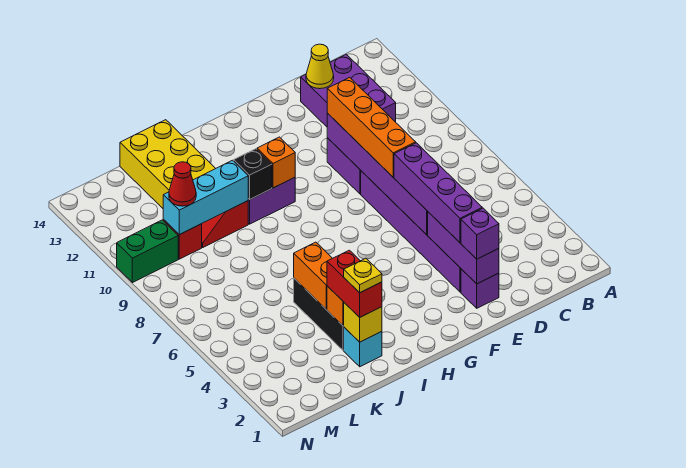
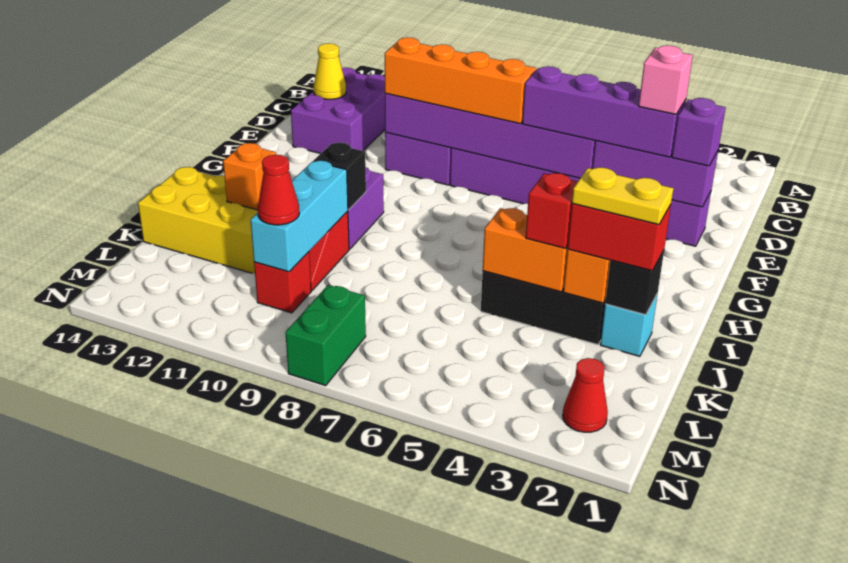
purple 2x3 brick [301,54,396,127] -> purple 2x3 brick turned to [291,68,385,154]
none -> pink 1x1 brick [639,45,693,114]
orange 1x1 brick [257,137,295,188] -> orange 1x1 brick moved to [223,143,276,210]
yellow 1x1 brick [344,303,382,342] -> black 1x1 brick [605,251,664,315]
yellow 1x1 plate [344,258,382,293] -> yellow 1x2 plate [572,167,673,225]
none -> red 1x1 brick [526,173,578,248]
none -> red 1x1 cone [563,358,608,432]
green 1x2 brick [117,220,178,283] -> green 1x2 brick moved to [285,285,366,386]

